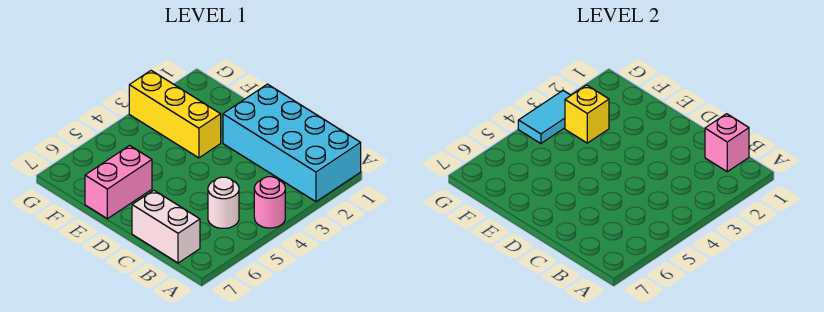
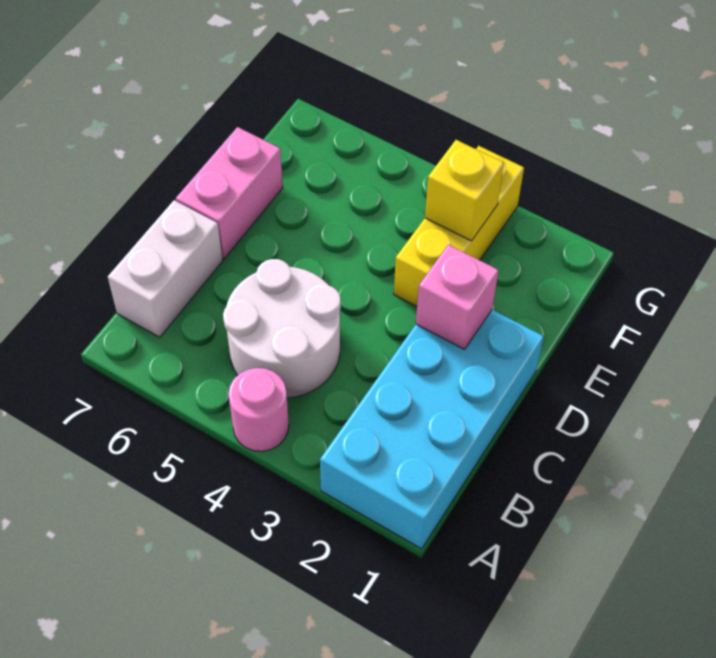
pink 1x1 brick [705,114,749,172] -> pink 1x1 brick moved to [416,245,499,349]
white 1x1 round brick [208,177,239,228] -> white 2x2 round brick [223,259,341,398]
pink 1x2 brick [85,146,152,219] -> pink 1x2 brick turned to [176,127,283,259]
cyan 1x2 tile [518,91,571,144] -> none

